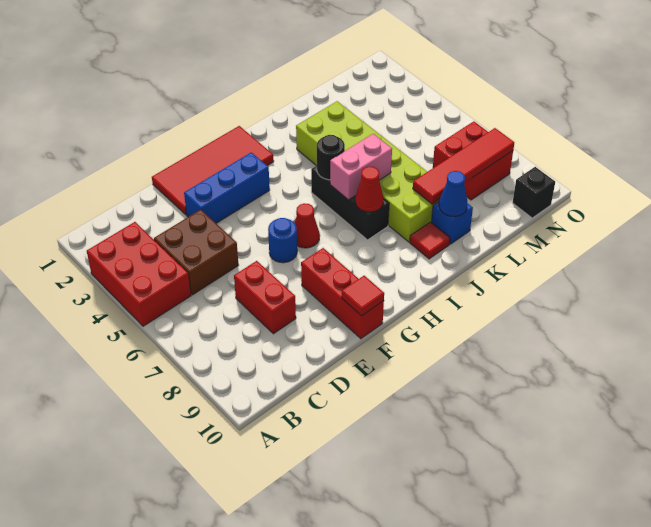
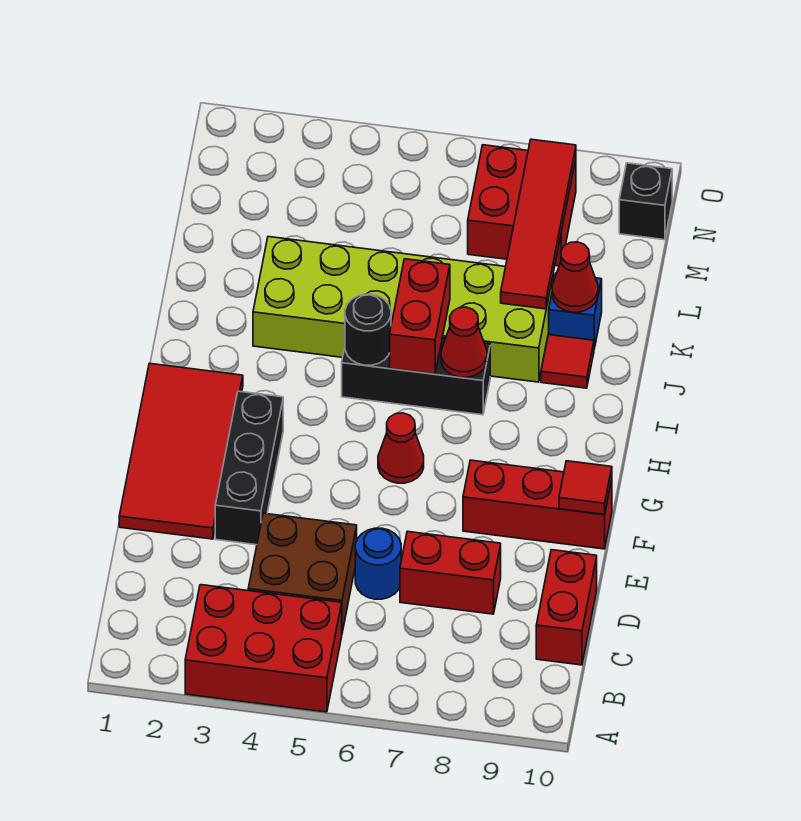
none -> red 1x2 brick [536,550,597,665]
blue 1x3 brick [184,152,270,223] -> black 1x3 brick [215,391,283,545]
blue 1x1 round brick [268,218,297,263] -> blue 1x1 round brick moved to [355,528,401,599]
pink 1x2 brick [330,134,392,200] -> red 1x2 brick [390,259,450,374]
blue 1x1 cone [439,171,467,217] -> red 1x1 cone [552,242,598,312]

